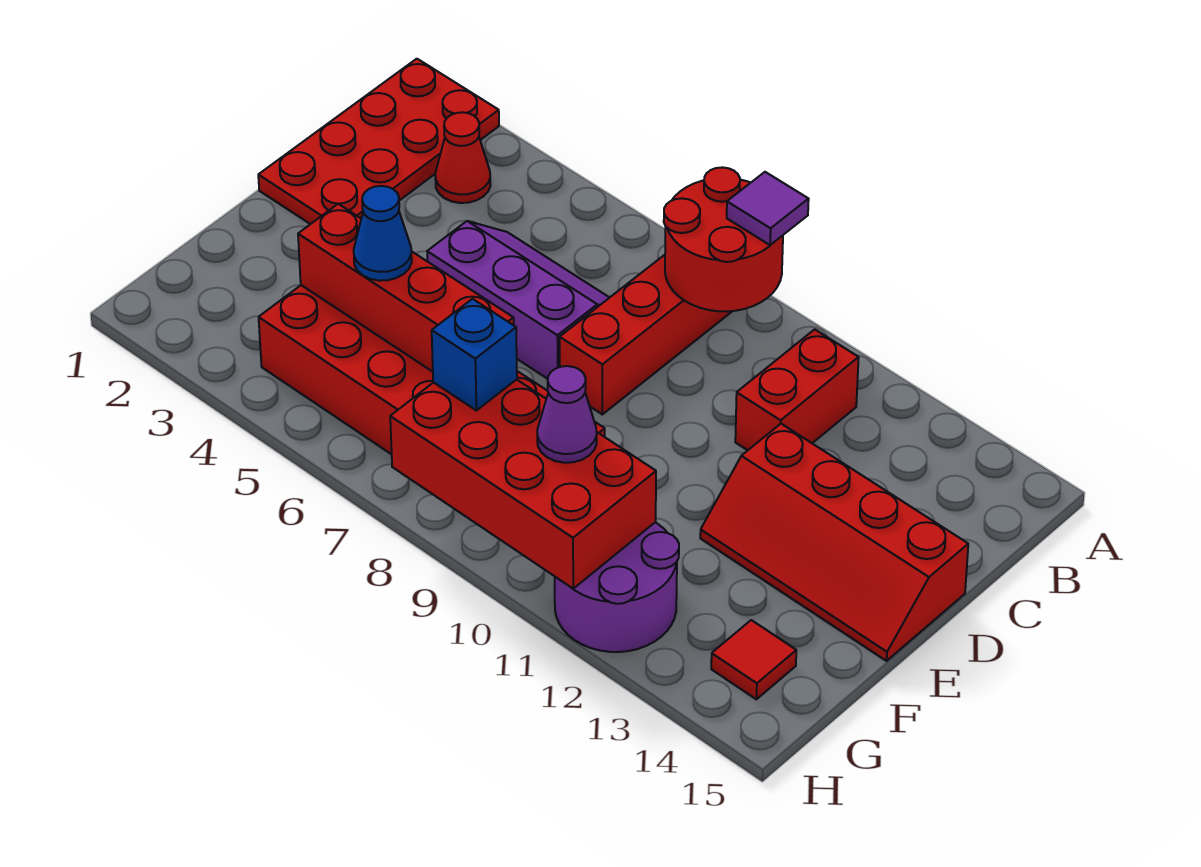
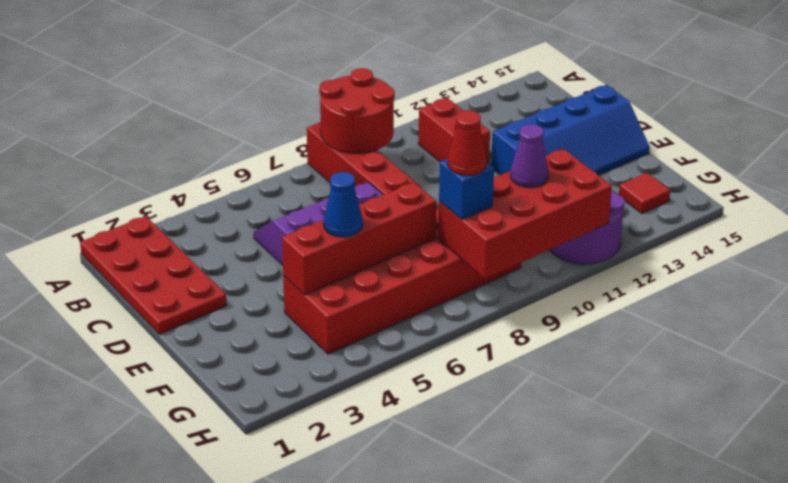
purple 1x1 tile [727,172,809,245] -> none
red 1x1 cone [435,112,491,203] -> red 1x1 cone moved to [448,110,487,176]
red 2x4 slope [700,424,968,661] -> blue 2x4 slope [491,85,650,175]

